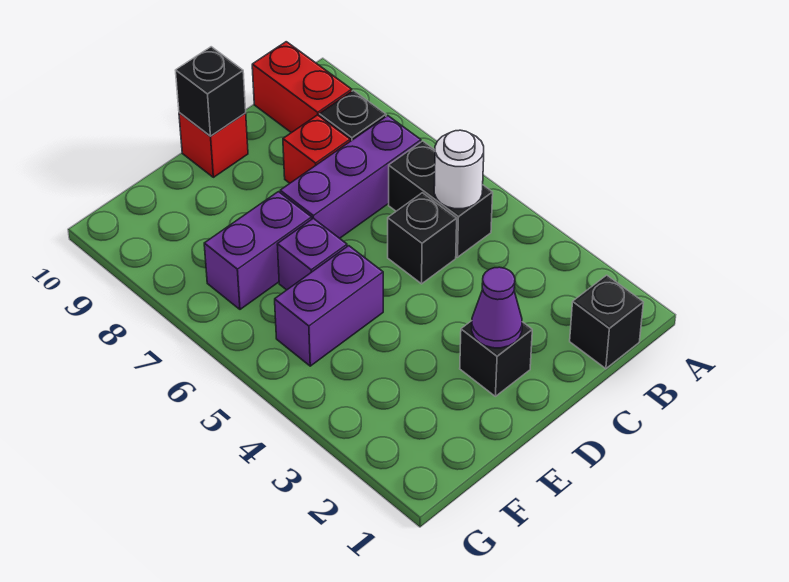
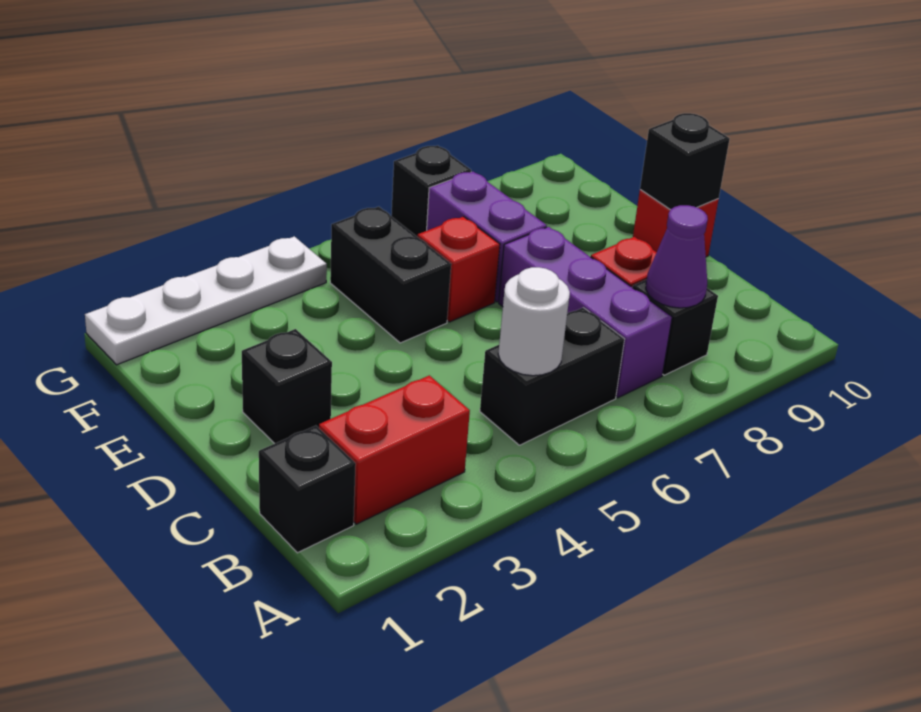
red 1x2 brick [252,42,352,133] -> red 1x2 brick moved to [319,375,470,524]
black 1x1 brick [388,193,457,284] -> black 1x1 brick moved to [391,145,471,236]
purple 1x1 cone [472,267,522,348] -> purple 1x1 cone moved to [646,205,708,308]
purple 1x2 brick [275,246,383,366] -> black 1x2 brick [330,207,451,343]
purple 1x1 brick [277,218,347,290] -> red 1x1 brick [417,217,500,322]
none -> white 1x4 plate [85,236,327,365]

